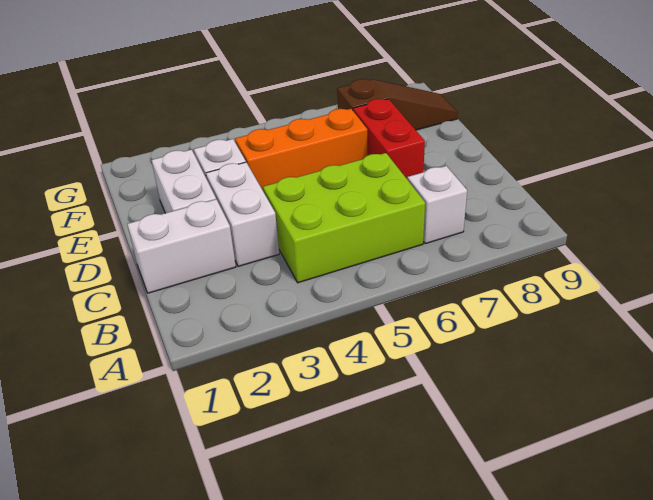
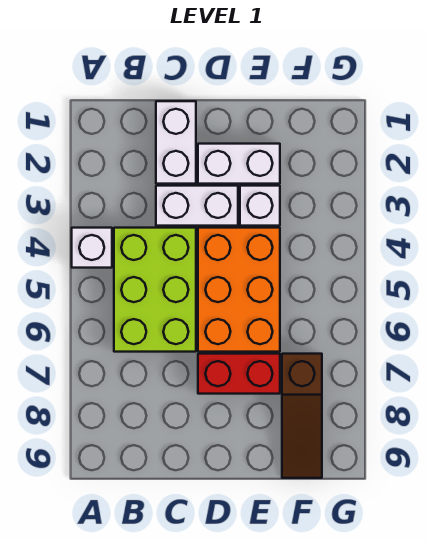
white 1x1 brick [407,166,467,244] -> white 1x1 brick moved to [72,228,112,268]
orange 1x3 brick [235,109,367,190] -> orange 2x3 brick [198,228,280,352]

